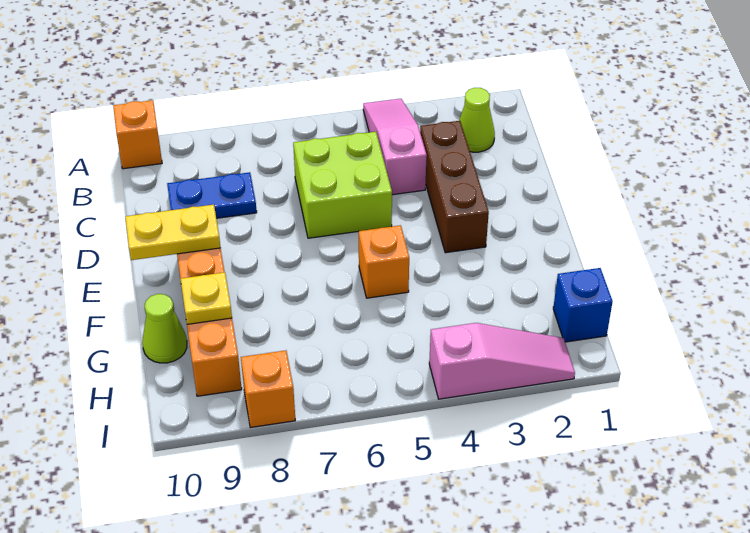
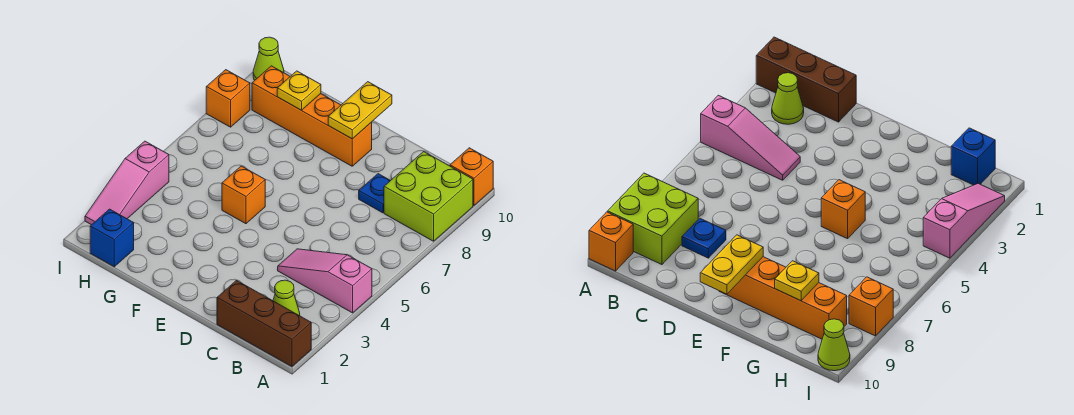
pink 1x3 slope [363,98,427,195] -> pink 1x3 slope turned to [278,249,372,313]
brown 1x3 brick [420,121,489,253] -> brown 1x3 brick moved to [217,281,311,367]
lime 2x2 brick [293,132,392,238] -> lime 2x2 brick moved to [384,152,473,241]
blue 1x2 plate [167,172,257,218] -> blue 1x1 plate [359,174,391,213]
lime 1x1 cone [142,294,187,363] -> lime 1x1 cone moved to [253,37,284,80]

